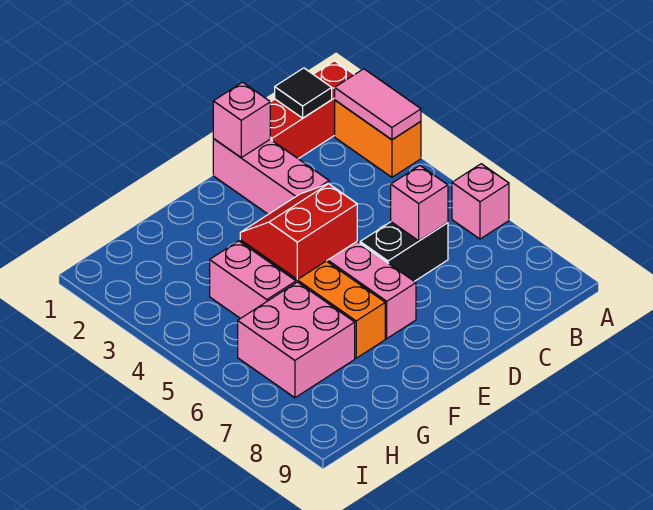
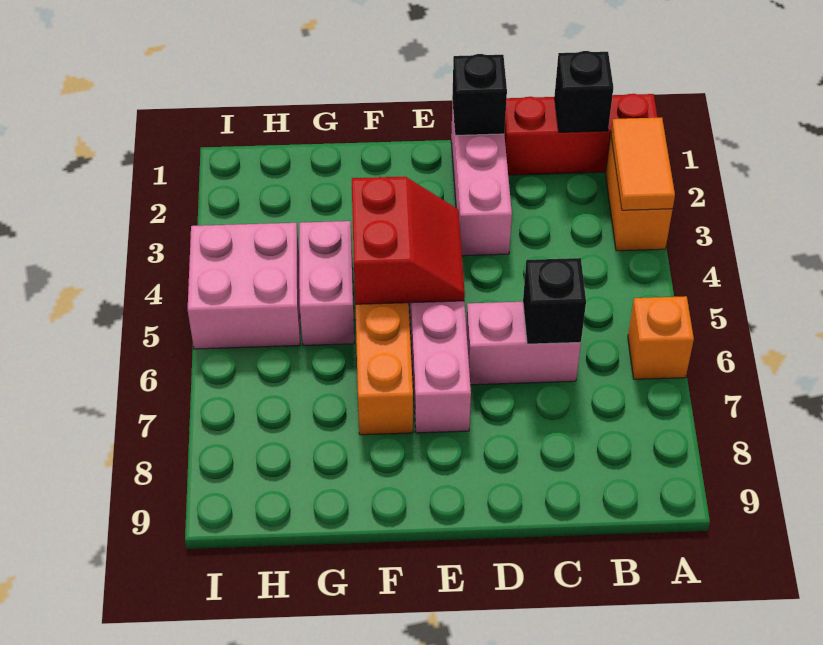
pink 1x2 tile [335,69,421,140] -> orange 1x2 tile [611,117,675,210]
pink 1x1 brick [452,164,509,239] -> orange 1x1 brick [628,296,694,379]
black 1x1 tile [275,68,332,118] -> black 1x1 brick [554,51,613,132]
black 1x2 brick [360,222,448,281] -> pink 1x2 brick [466,302,581,385]
pink 1x1 brick [391,166,448,241] -> black 1x1 brick [523,258,586,344]
pink 1x1 brick [213,82,270,158] -> black 1x1 brick [452,54,507,135]
red 2x2 slope [240,184,357,279] -> red 2x2 slope turned to [352,177,465,304]
pink 2x2 brick [238,282,355,398] -> pink 2x2 brick moved to [188,223,300,349]

